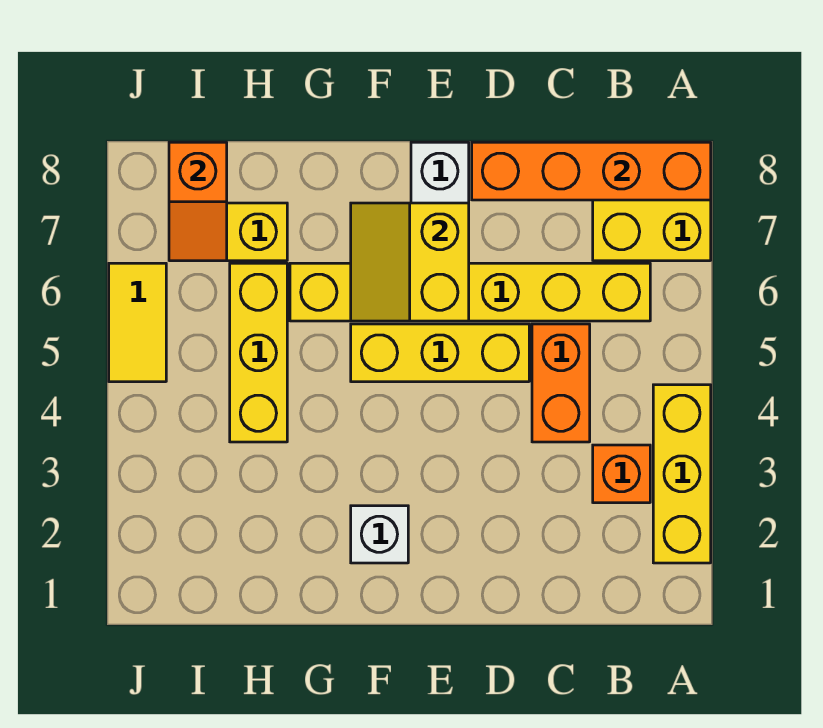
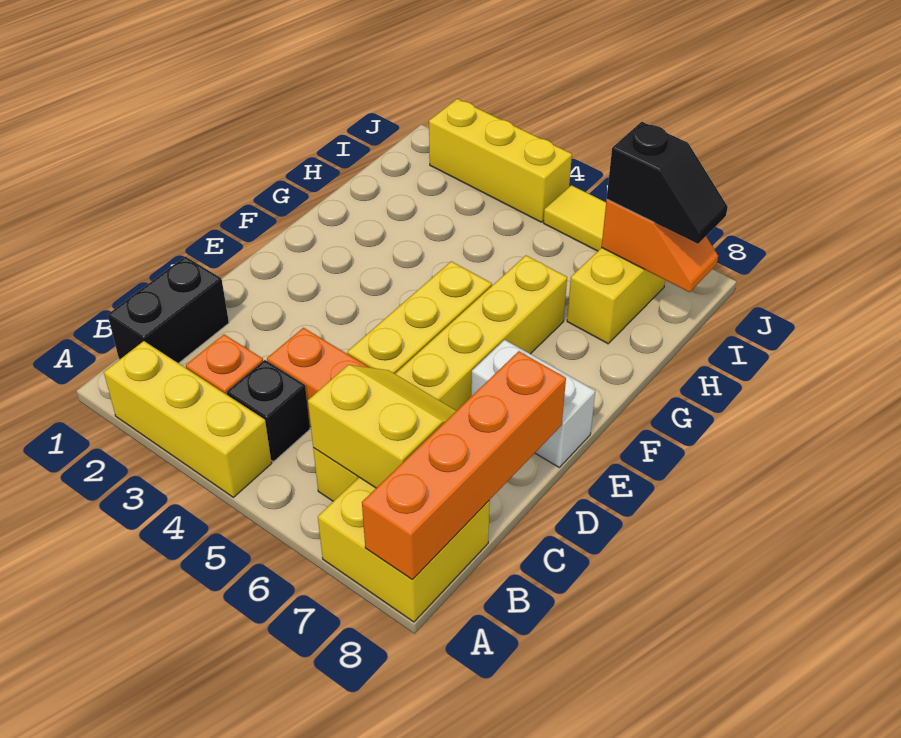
none -> black 1x2 brick [108,257,229,363]
none -> black 1x1 brick [227,360,310,462]
yellow 2x2 slope [351,203,469,321] -> yellow 2x2 slope moved to [308,365,456,488]
white 1x1 brick [351,506,408,563] -> none
yellow 1x3 brick [230,263,287,442] -> yellow 1x3 brick moved to [429,99,572,222]
orange 1x2 slope [169,142,227,261] -> orange 1x2 slope turned to [601,199,718,292]
none -> black 1x2 slope [607,122,728,244]

